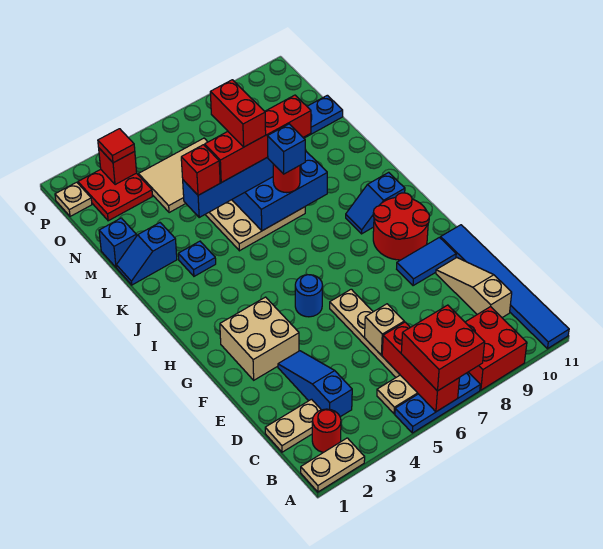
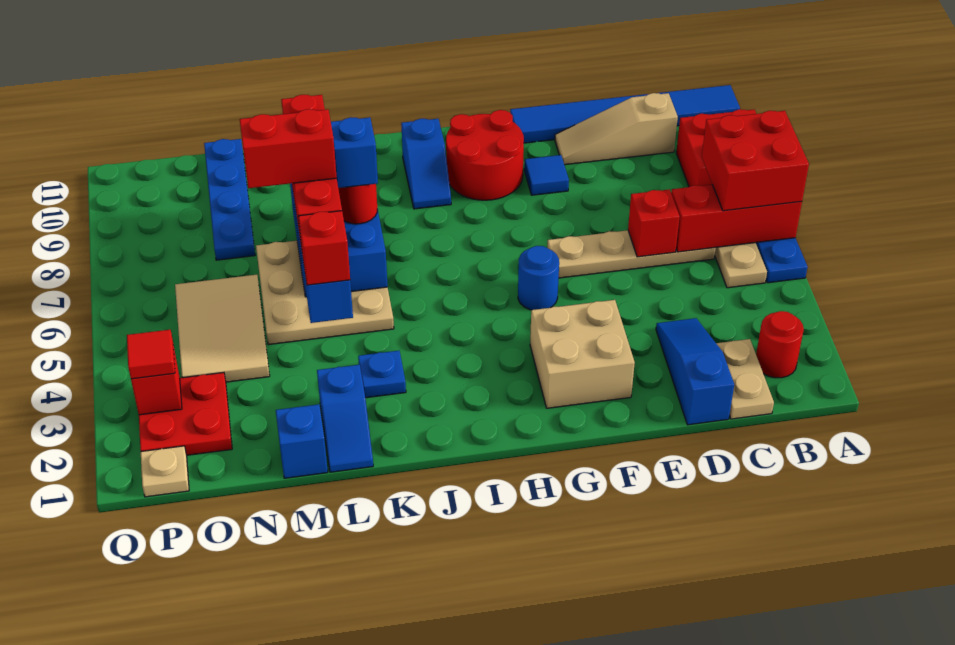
tan 1x2 plate [301,438,365,492] -> none
blue 1x3 slope [278,351,352,417] -> blue 1x3 slope turned to [656,318,734,425]
tan 1x1 brick [365,304,404,355] -> red 1x1 brick [628,189,680,257]
blue 1x2 tile [397,237,456,286] -> blue 1x1 tile [524,155,569,195]

